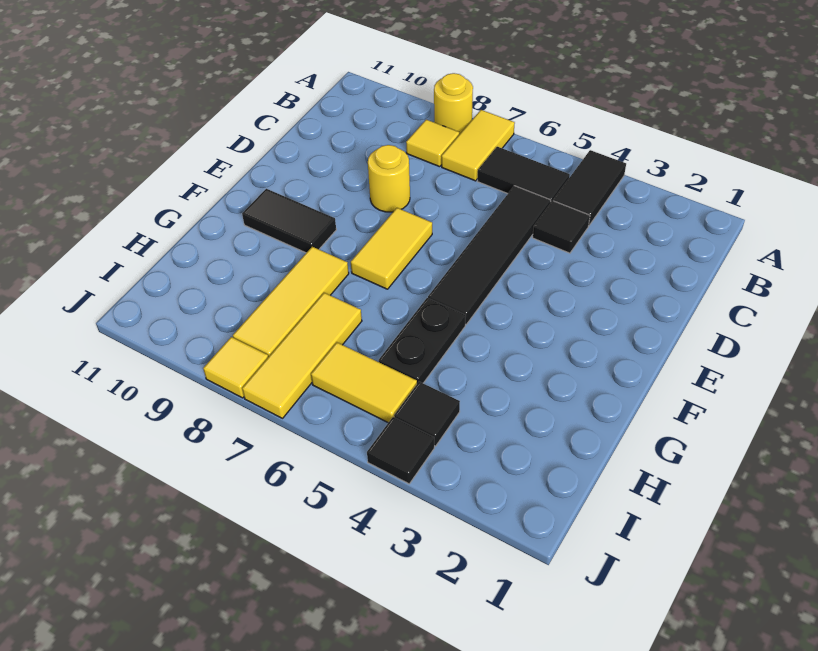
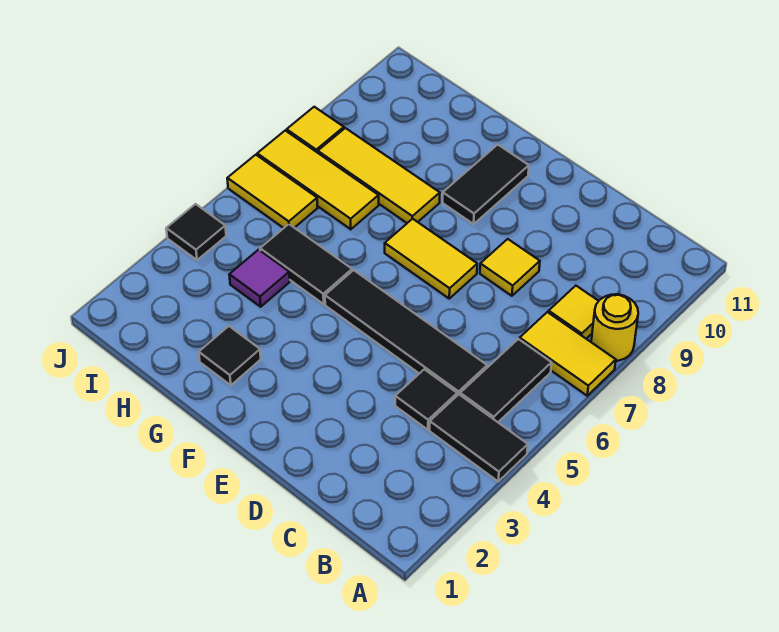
yellow 1x1 round brick [368,145,410,212] -> yellow 1x1 tile [480,239,540,296]
black 1x2 plate [379,298,466,383] -> black 1x2 tile [260,224,352,304]
none -> purple 1x1 tile [229,250,290,307]
black 1x1 tile [394,382,460,446] -> black 1x1 tile moved to [199,326,261,385]
yellow 1x2 tile [311,343,417,423] -> yellow 1x2 tile turned to [227,155,318,228]

